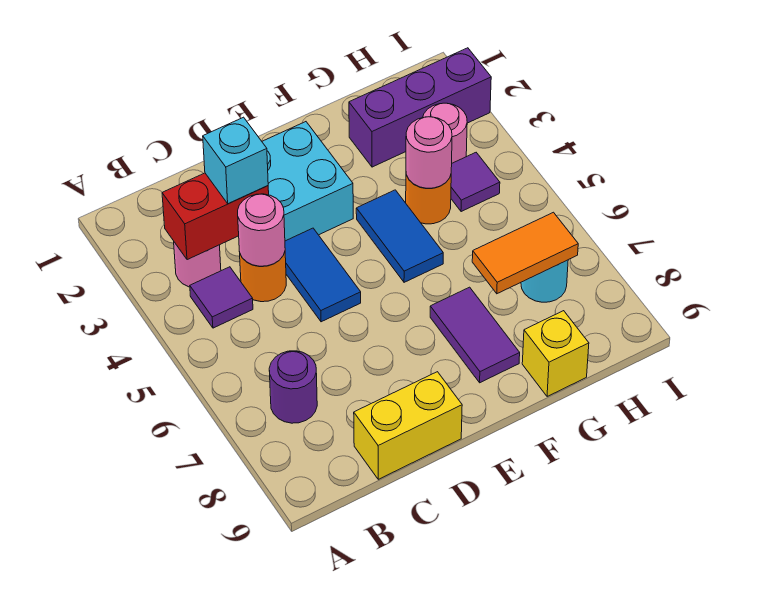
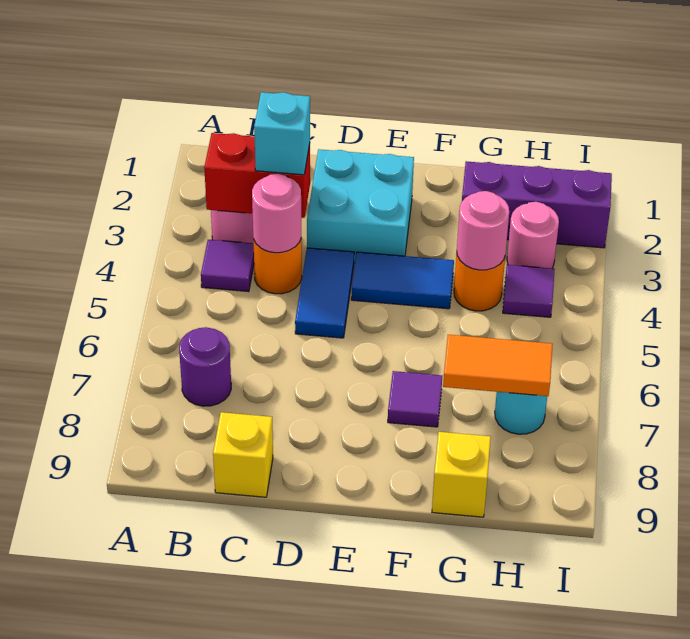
yellow 1x2 brick [354,372,462,479] -> yellow 1x1 brick [213,412,273,497]
blue 1x2 tile [356,190,443,282] -> blue 1x2 tile turned to [351,252,454,309]
purple 1x2 tile [430,287,520,383] -> purple 1x1 tile [388,371,442,427]

